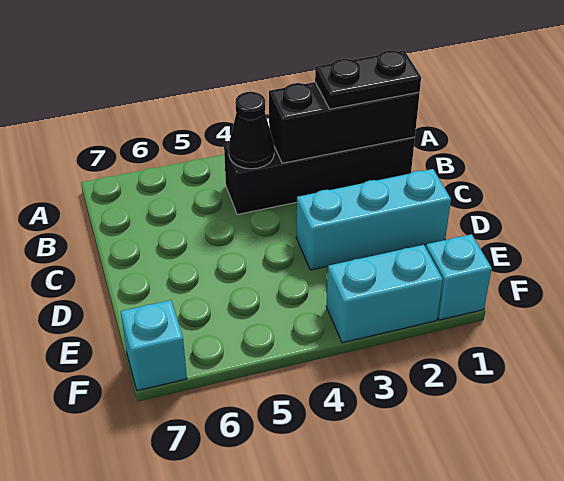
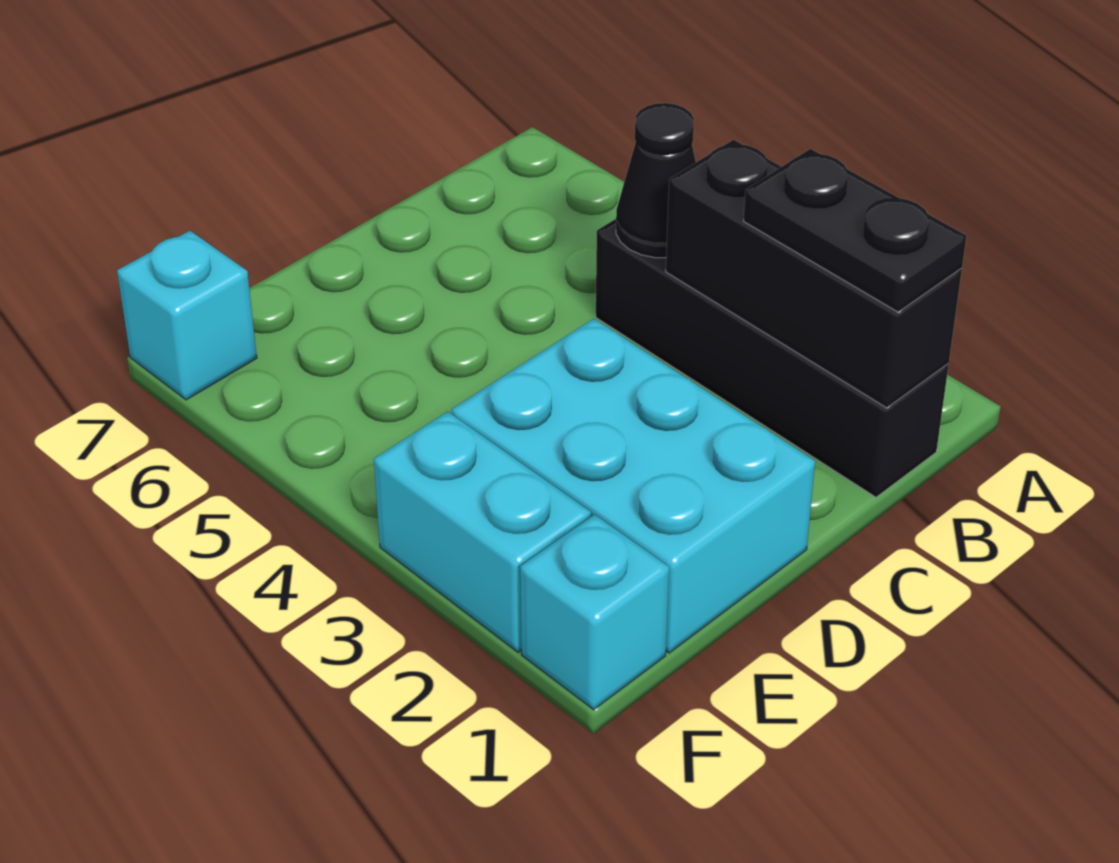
cyan 1x3 brick [296,169,451,270] -> cyan 2x3 brick [452,319,815,653]

